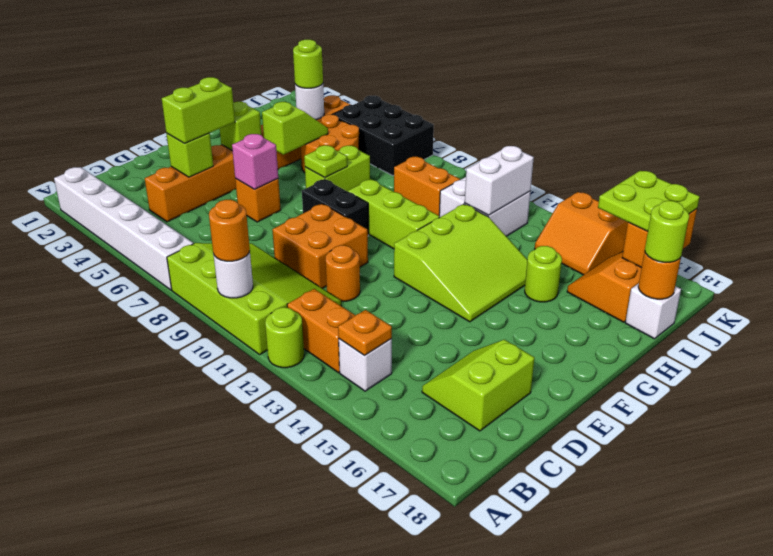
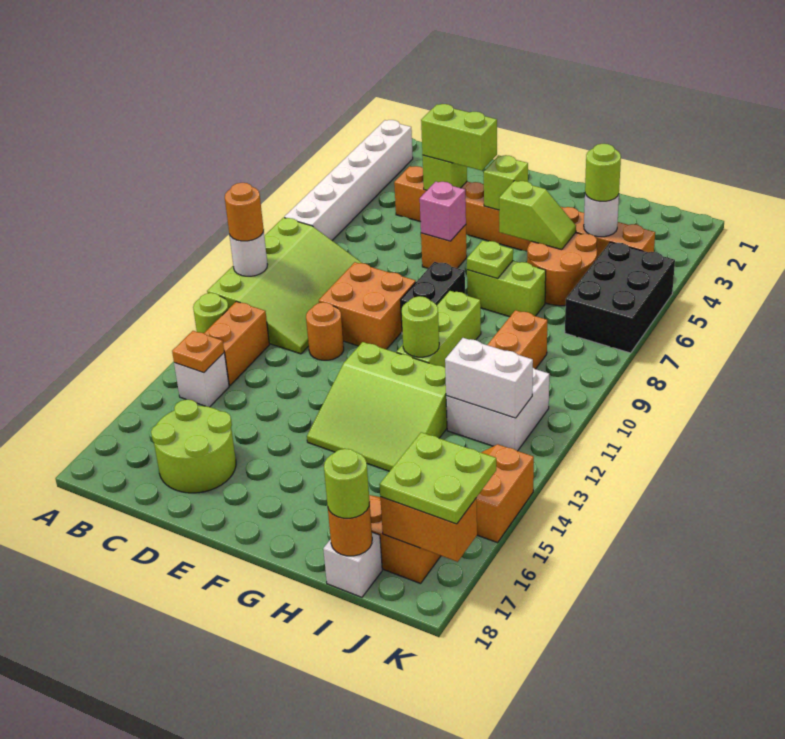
lime 2x2 slope [422,340,534,431] -> lime 2x2 round brick [151,400,236,493]
lime 1x1 round brick [525,246,562,302] -> lime 1x1 round brick moved to [401,296,439,357]

